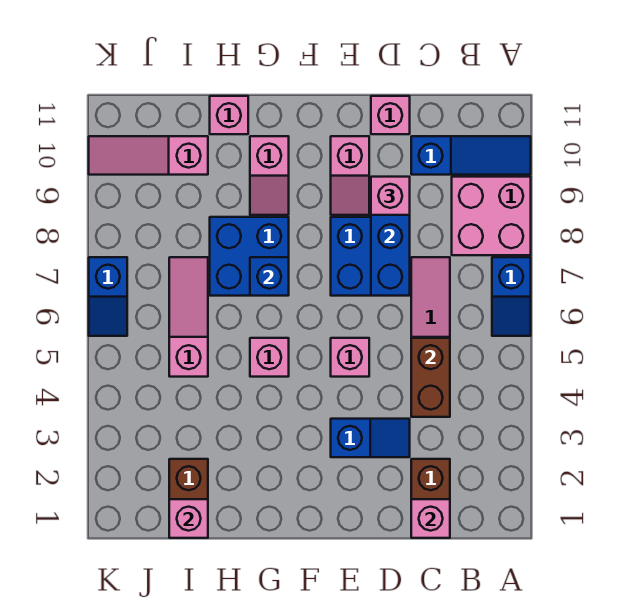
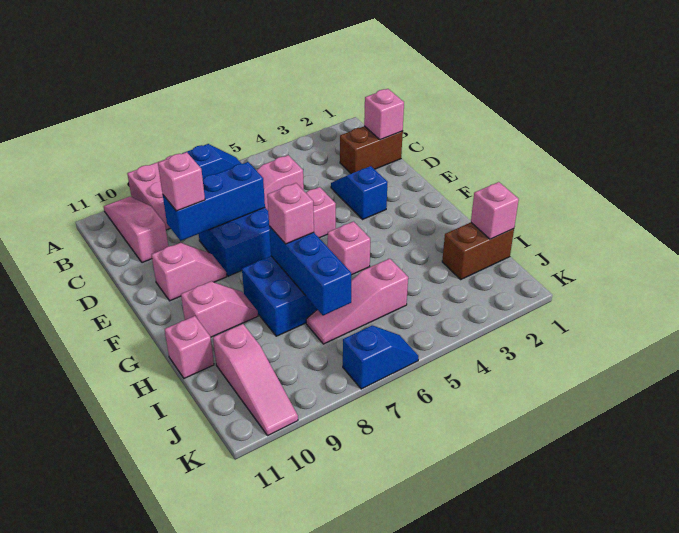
blue 1x3 slope [411,136,531,175] -> pink 1x3 slope [104,197,168,263]
brown 1x2 brick [411,338,450,417] -> none
pink 1x1 brick [371,96,410,134] -> pink 1x1 brick moved to [267,183,314,244]
blue 1x1 brick [250,257,289,296] -> blue 1x3 brick [269,226,351,315]

